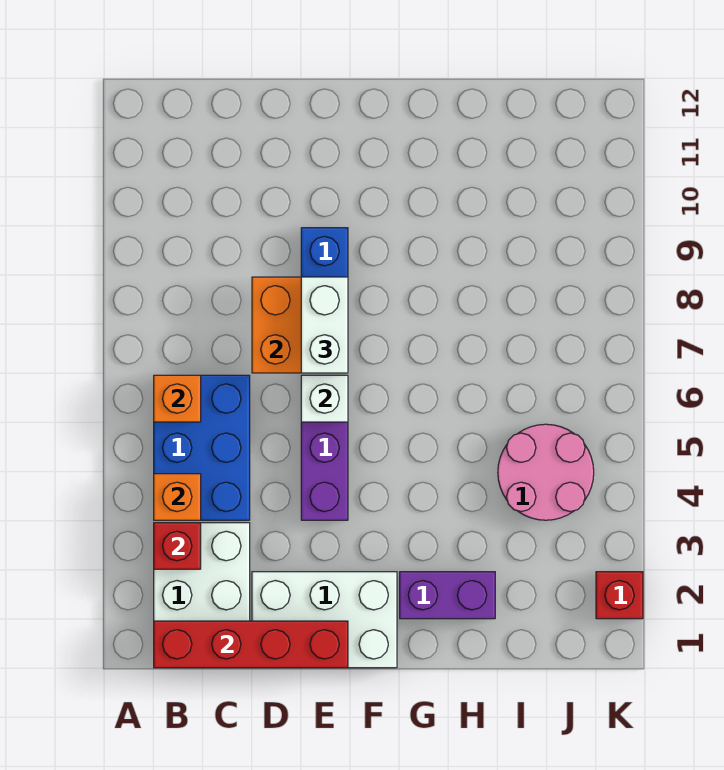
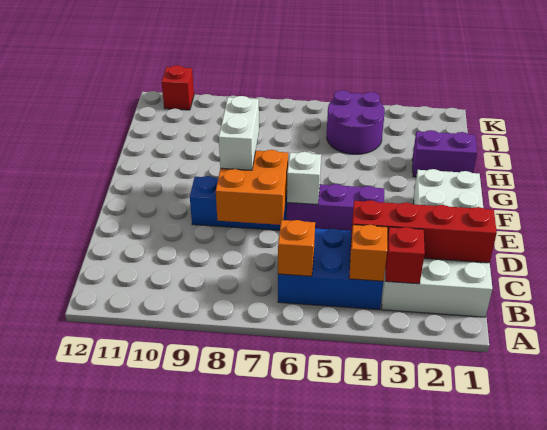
red 1x4 brick [154,621,348,668] -> red 1x4 brick turned to [351,200,497,263]
white 1x2 brick [301,277,348,373] -> white 1x2 brick turned to [219,96,259,170]
purple 1x2 brick [400,572,495,619] -> purple 1x2 brick turned to [412,130,477,177]
pink 2x2 round brick [498,424,594,520] -> purple 2x2 round brick [327,90,385,154]
red 1x1 brick [596,572,643,619] -> red 1x1 brick moved to [162,65,194,110]

